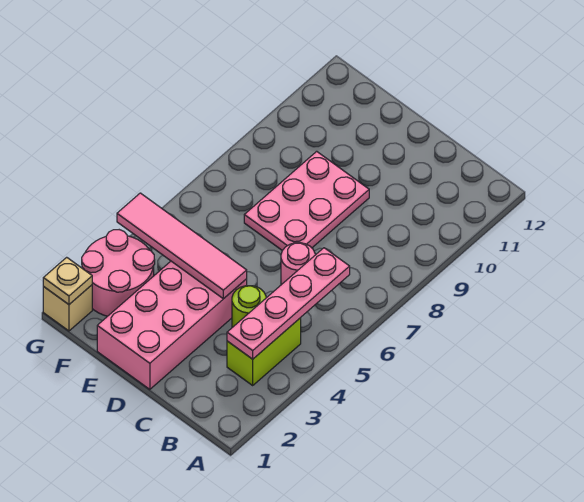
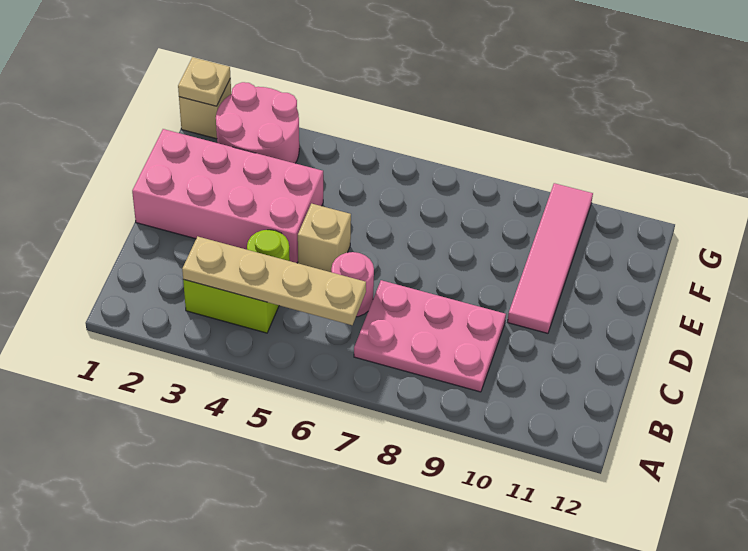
pink 1x4 plate [227,248,350,359] -> tan 1x4 plate [182,236,366,325]
pink 1x4 tile [117,193,247,299] -> pink 1x4 tile moved to [508,183,593,333]
none -> tan 1x1 brick [298,204,351,272]
pink 2x3 plate [244,151,369,250] -> pink 2x3 plate moved to [354,280,506,392]

